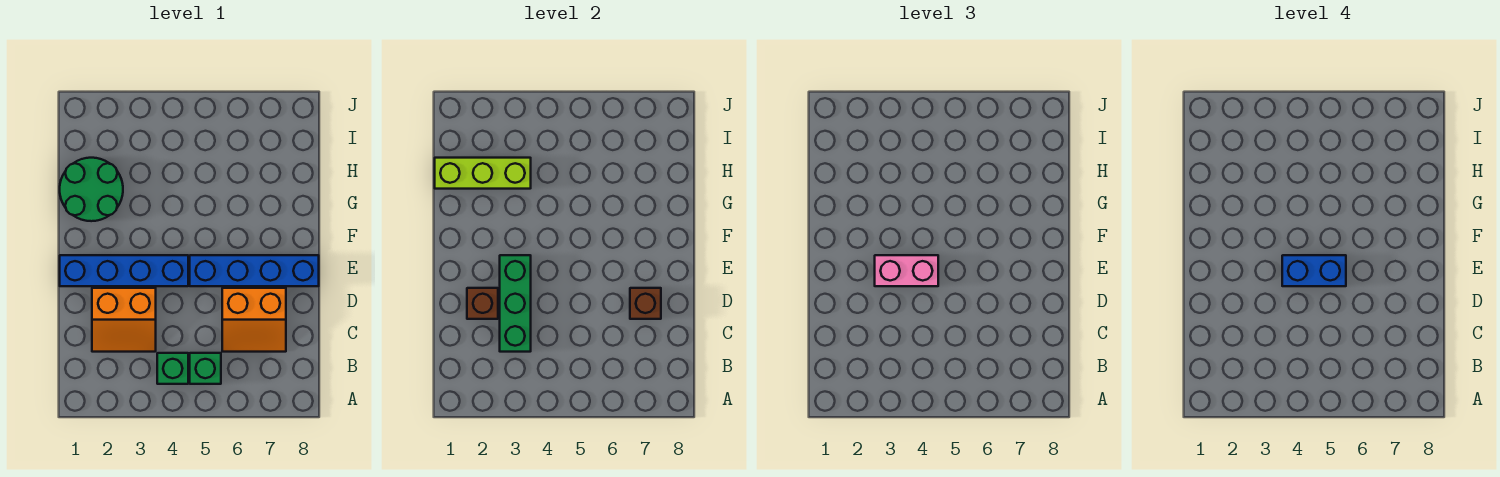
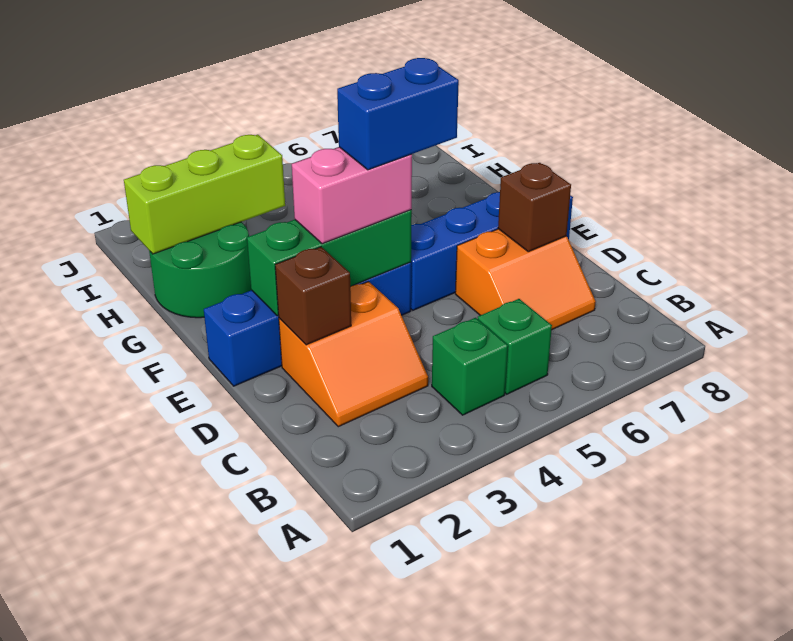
green 1x3 brick [500,255,531,352] -> green 1x3 brick turned to [247,210,412,316]

